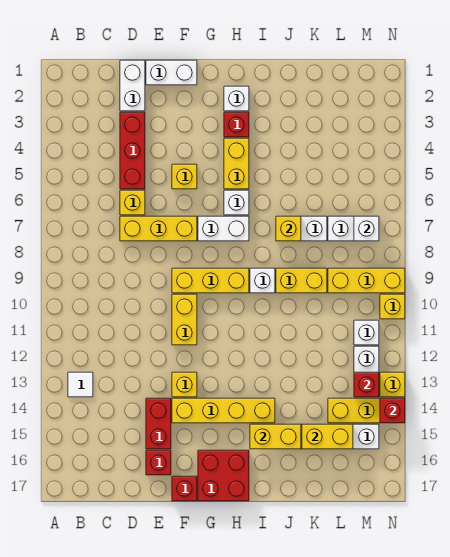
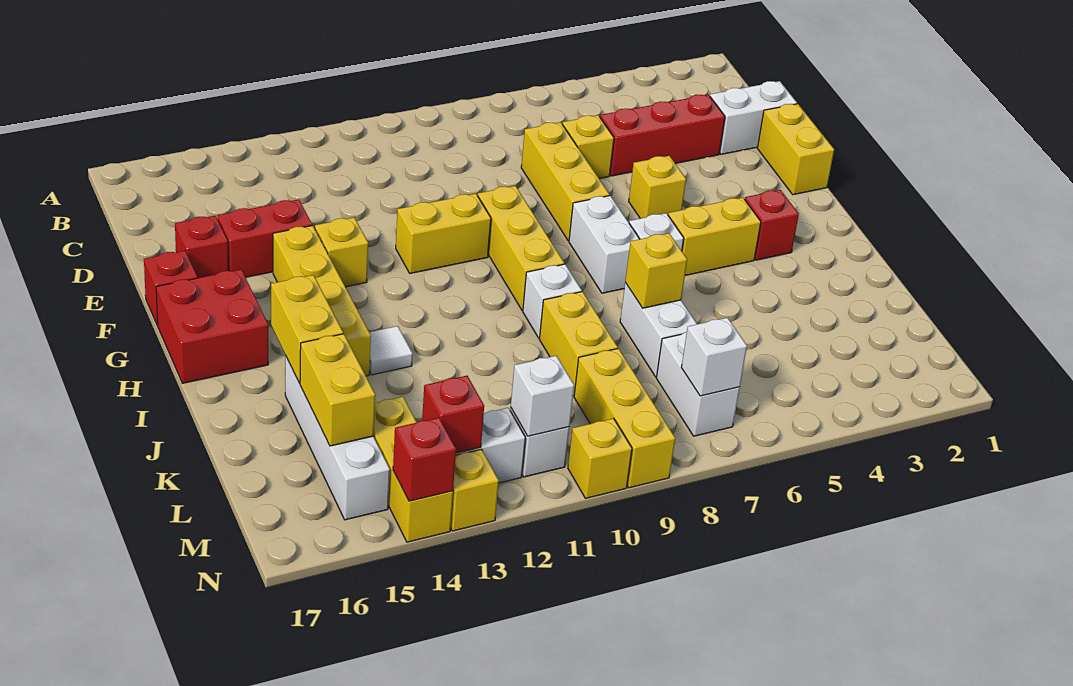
white 1x1 tile [68,372,93,397] -> white 1x1 tile moved to [369,326,413,375]
white 1x2 brick [146,60,197,85] -> yellow 1x2 brick [758,104,834,195]
white 1x1 brick [224,86,249,111] -> white 1x1 brick moved to [511,356,574,436]

